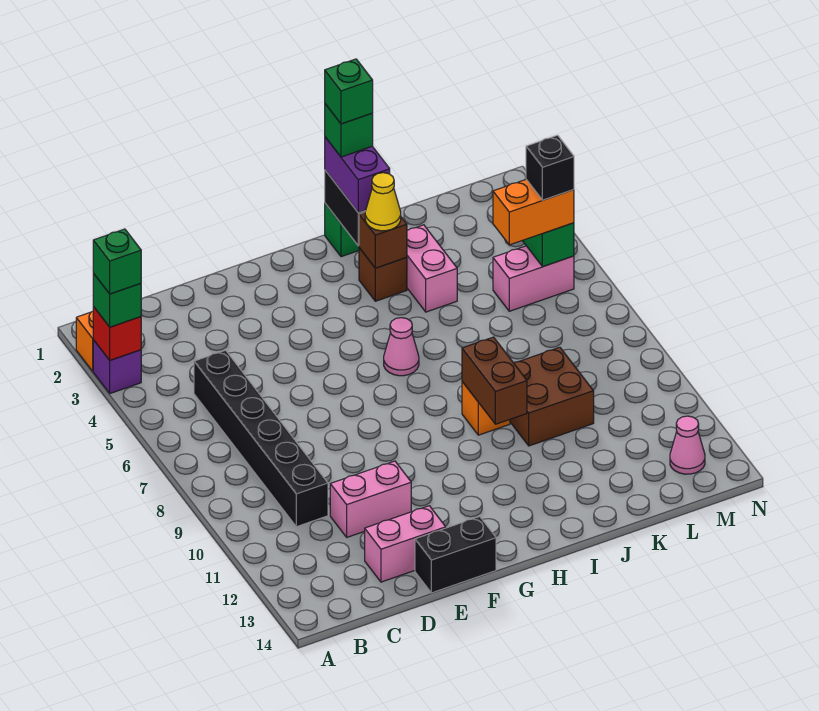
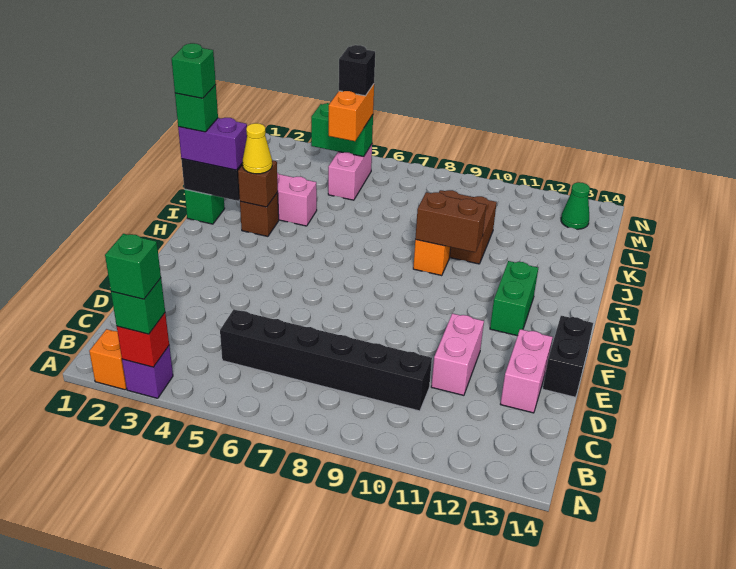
none -> green 1x2 brick [490,261,538,336]
pink 1x1 cone [384,318,419,376] -> none
pink 1x1 cone [670,416,705,474] -> green 1x1 cone [561,182,590,229]

